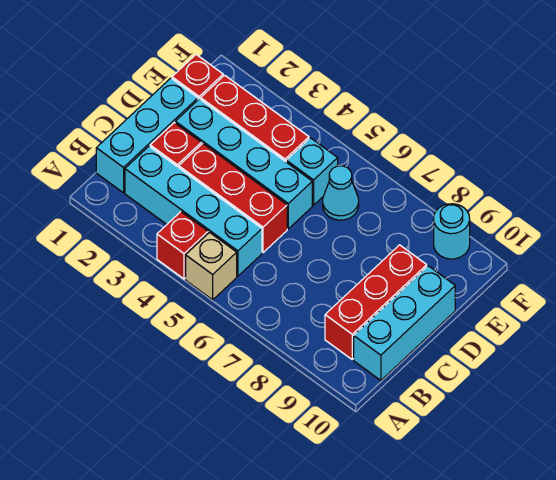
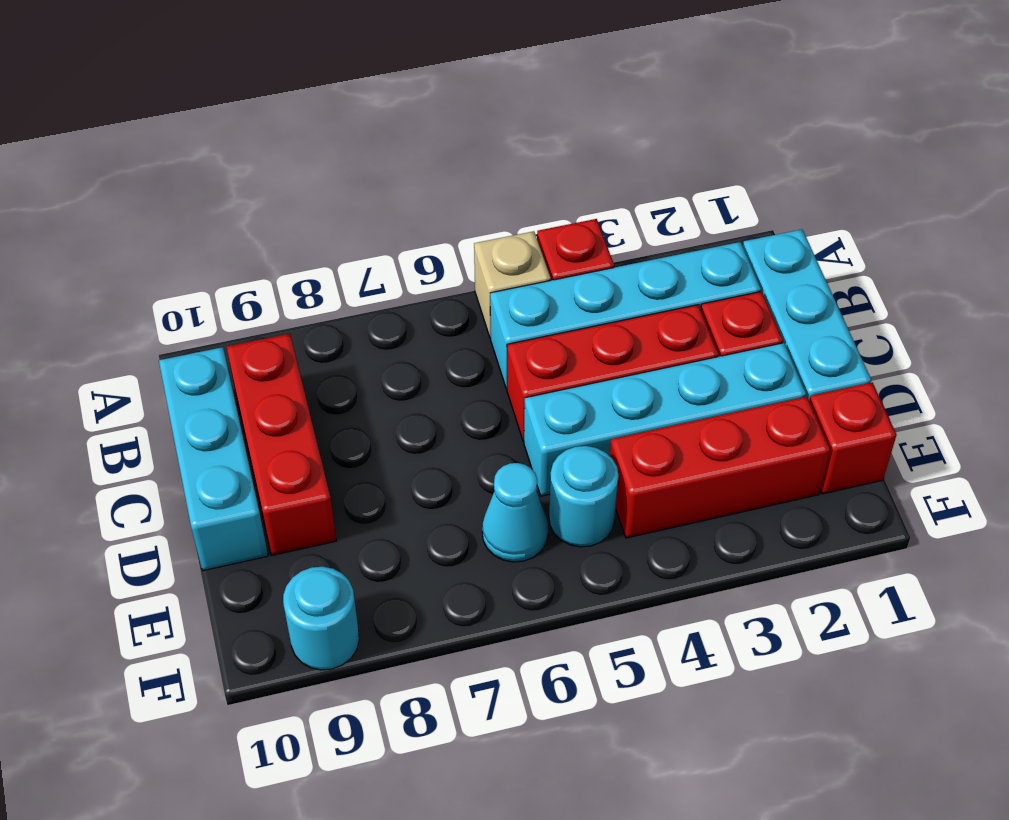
cyan 1x1 brick [286,138,338,205] -> cyan 1x1 round brick [549,446,619,547]

